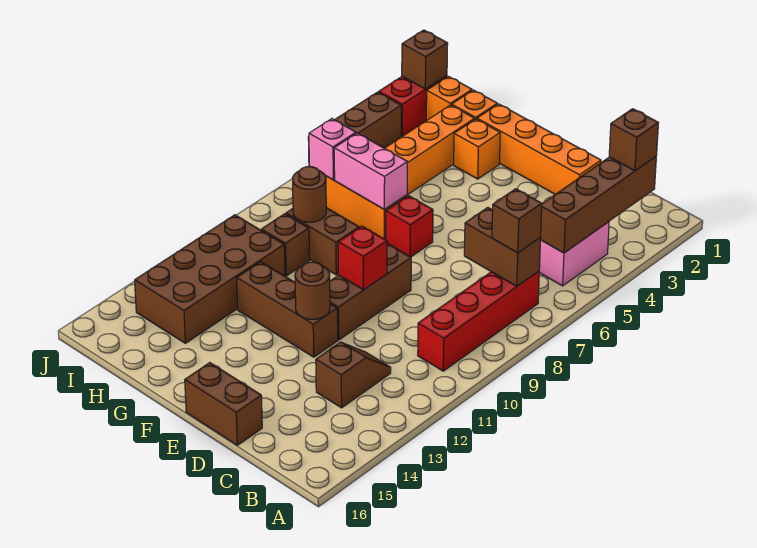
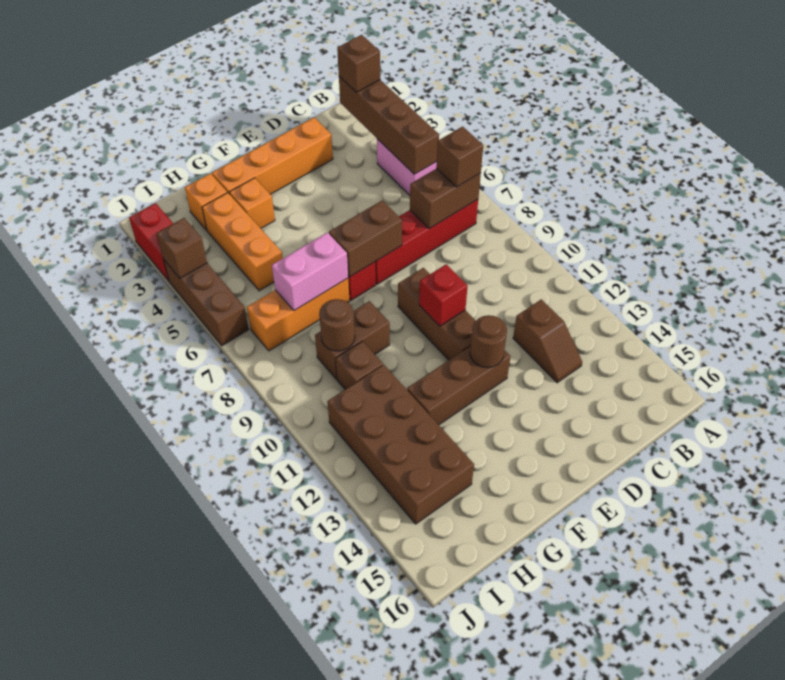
red 1x4 brick [418,271,539,371] -> red 1x4 brick turned to [375,200,478,284]
brown 1x2 slope [316,342,391,408] -> brown 1x2 slope turned to [513,299,582,383]
brown 1x2 brick [185,363,262,445] -> brown 1x2 brick moved to [329,200,402,277]
orange 1x1 brick [426,76,472,121] -> none
pink 1x1 brick [309,119,356,180] -> none
brown 1x1 brick [402,30,448,89] -> brown 1x1 brick moved to [156,218,207,278]

